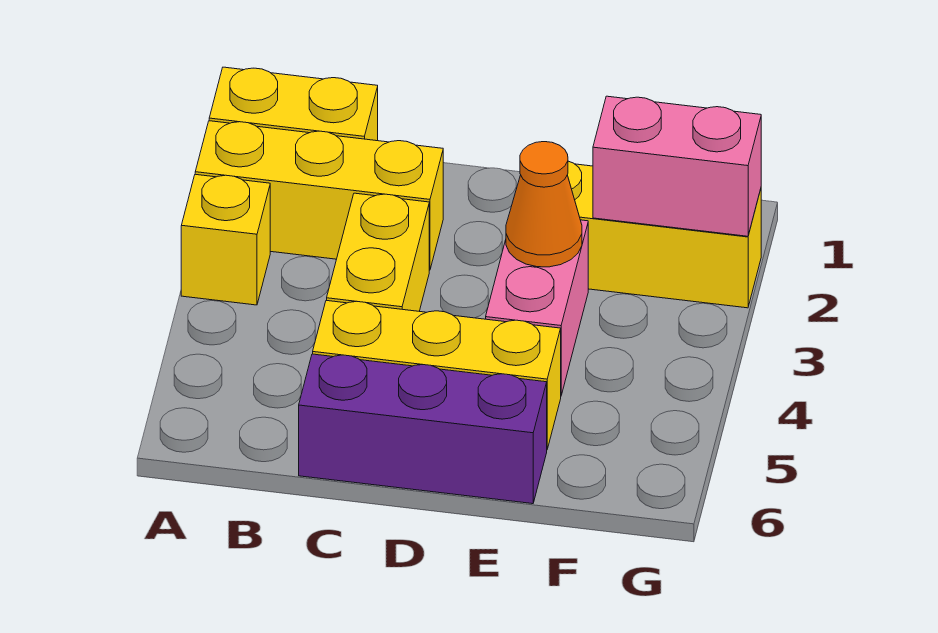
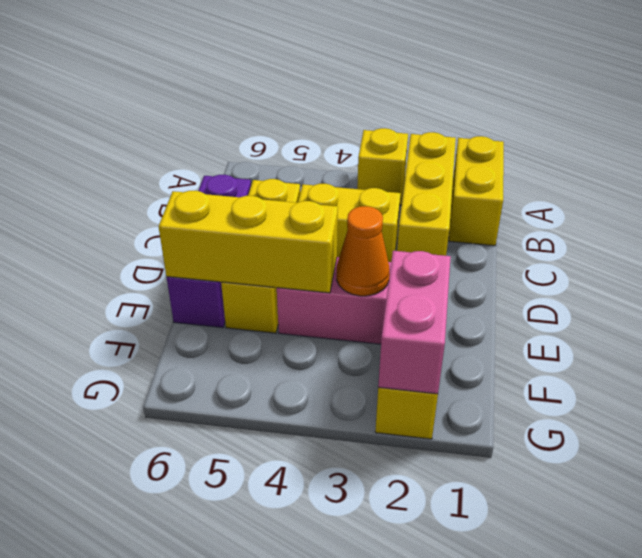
none -> yellow 1x3 brick [159,191,338,293]

